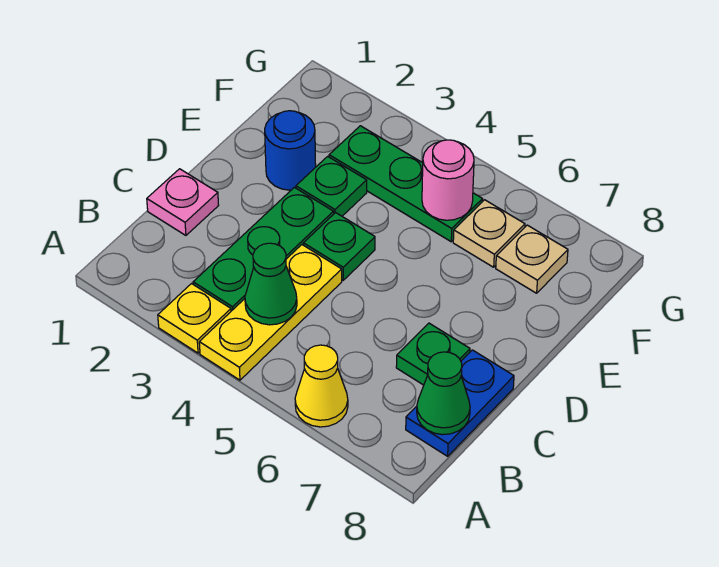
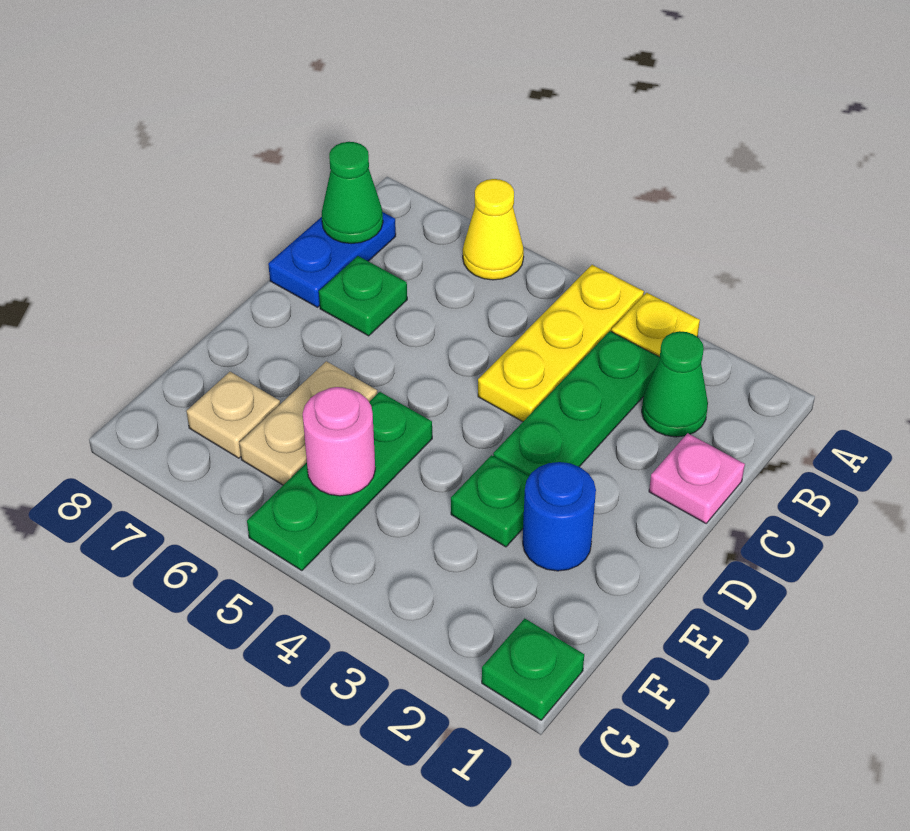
green 1x1 cone [245,243,297,325] -> green 1x1 cone moved to [642,331,708,437]
green 1x1 plate [303,213,375,280] -> green 1x1 plate moved to [482,619,584,720]
green 1x3 plate [329,126,483,242] -> green 1x3 plate turned to [247,392,432,571]
tan 1x1 plate [453,200,525,267] -> tan 1x2 plate [239,361,377,485]

